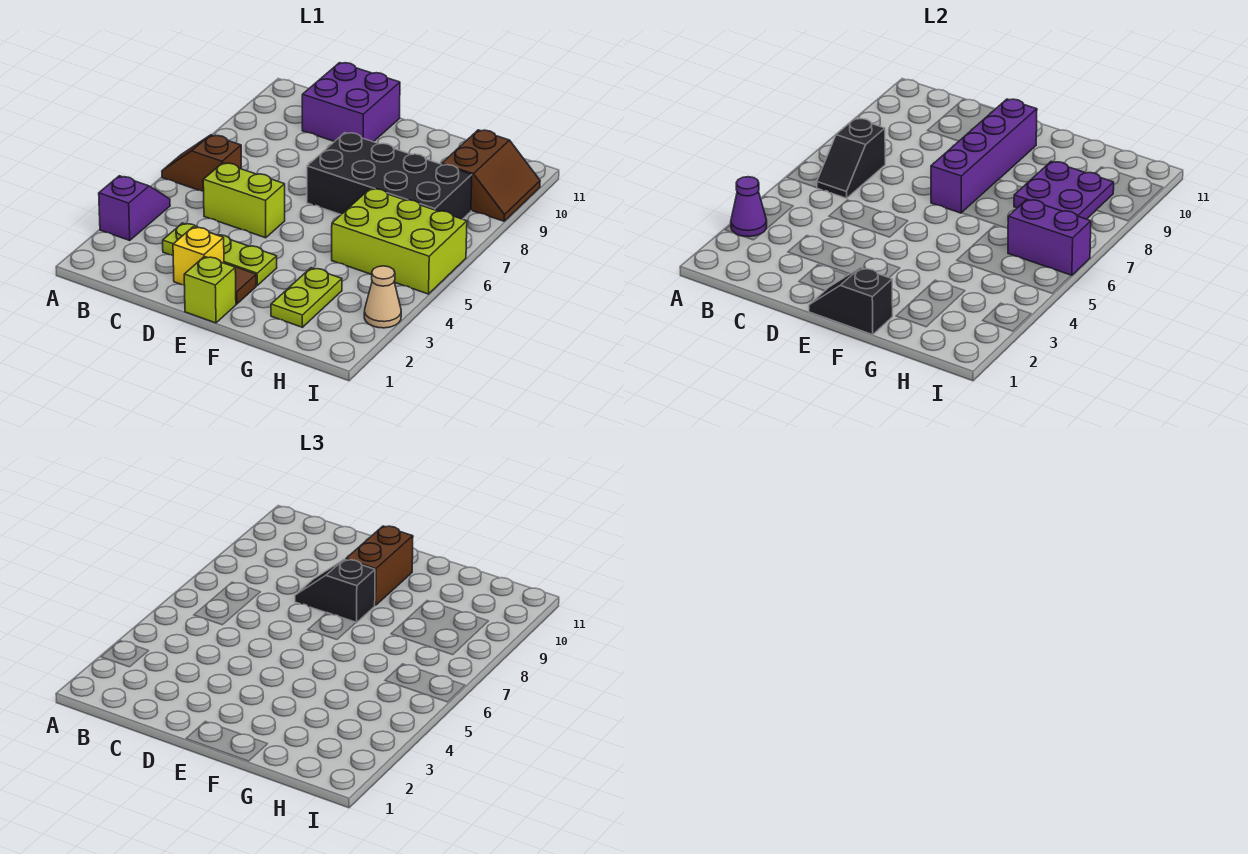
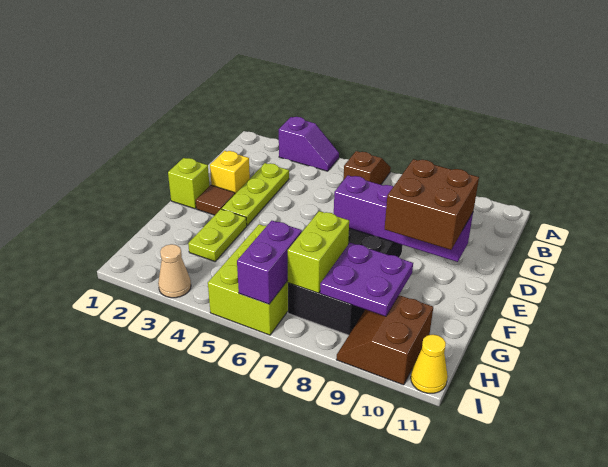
purple 1x1 cone [731,177,767,237] -> none
black 1x2 slope [817,118,885,198] -> none
lime 1x2 brick [203,163,285,238] -> lime 1x2 brick moved to [288,211,349,293]
purple 2x2 brick [302,63,400,142] -> none
black 1x2 slope [295,559,375,623] -> none
black 1x2 slope [809,268,893,335] -> none
brown 1x2 brick [346,526,413,605] -> brown 2x2 brick [385,159,479,250]
lime 1x2 plate [271,268,342,327] -> lime 1x2 plate turned to [188,209,247,261]
brown 2x2 slope [442,130,540,221] -> brown 2x2 slope turned to [337,296,433,385]
none -> yellow 1x1 cone [411,335,448,393]

